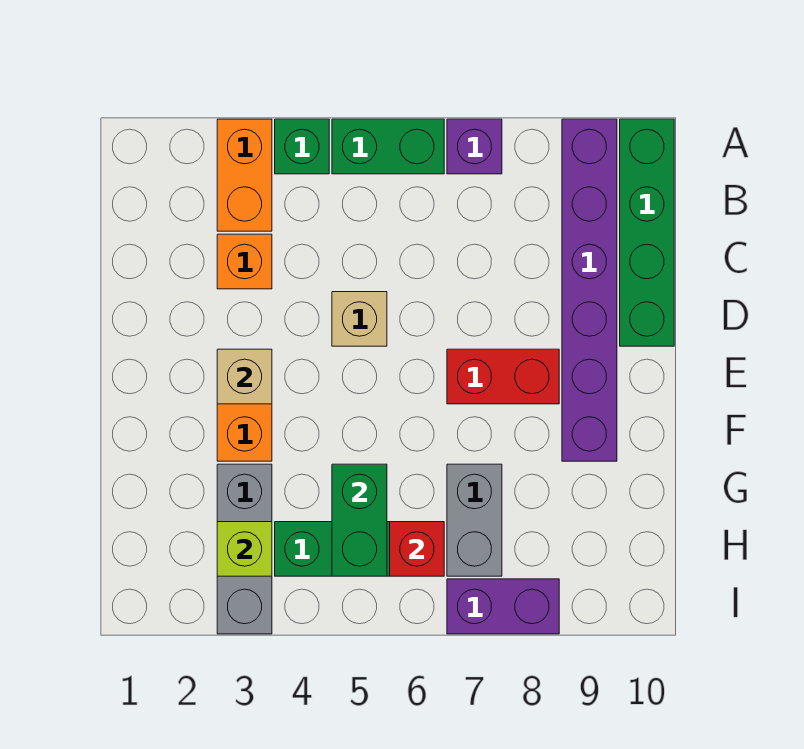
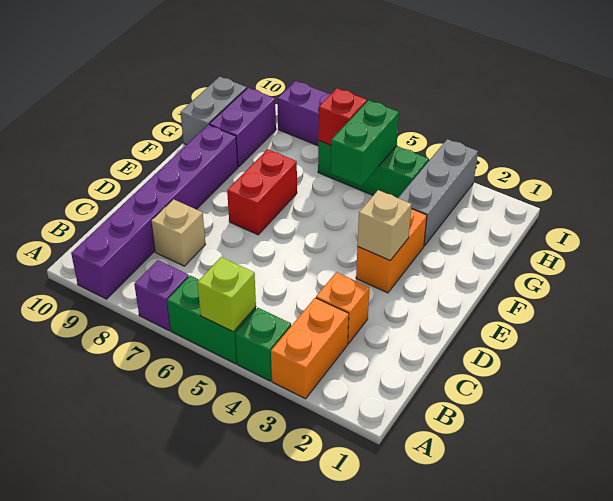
green 1x4 brick [620,119,674,346] -> none
tan 1x1 brick [332,292,387,346] -> tan 1x1 brick moved to [151,199,205,266]
red 1x2 brick [447,349,559,404] -> red 1x2 brick turned to [227,149,297,235]
grey 1x2 brick [447,464,502,576] -> grey 1x2 brick moved to [181,77,247,145]
none -> purple 1x2 brick [209,88,276,167]
lime 1x1 brick [217,522,272,576] -> lime 1x1 brick moved to [197,257,256,332]

